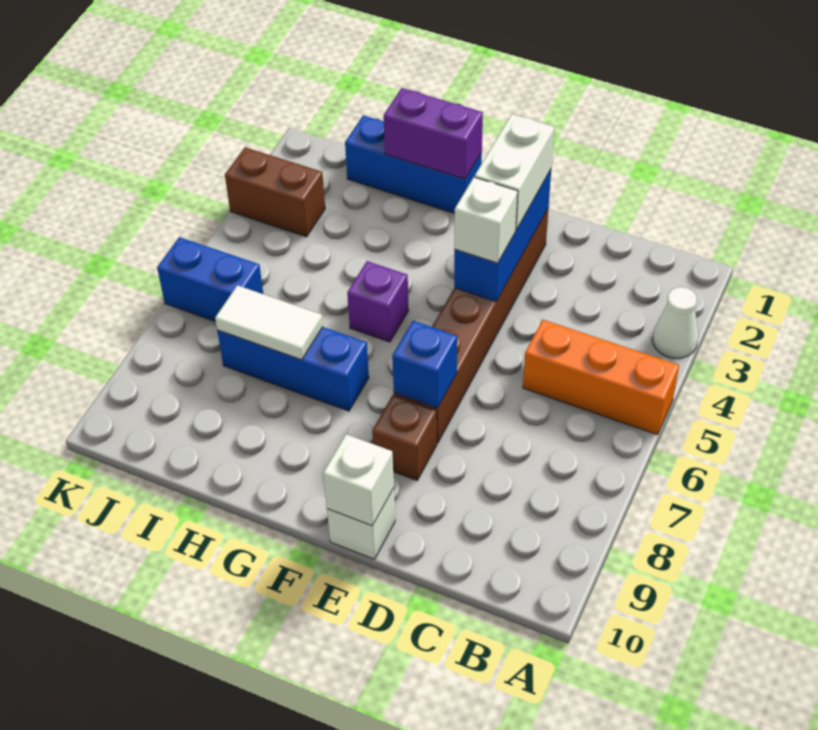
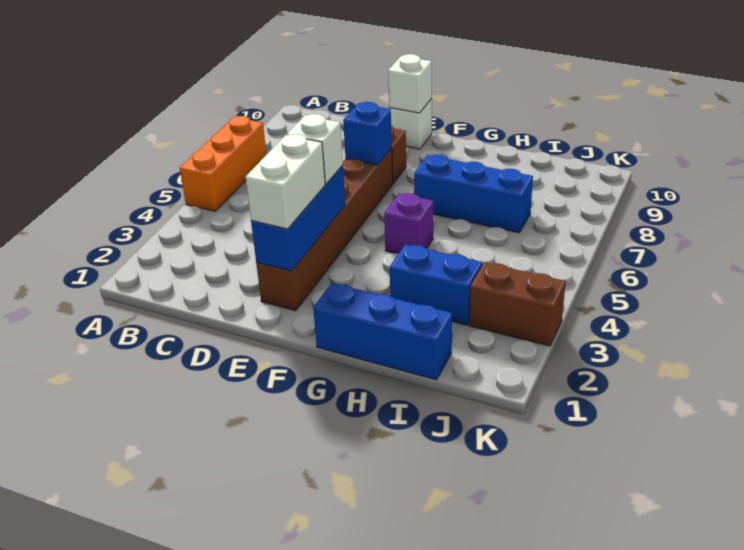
white 1x1 cone [652,287,699,358] -> none
orange 1x3 brick [523,320,679,435] -> orange 1x3 brick turned to [180,116,267,211]
purple 1x2 brick [383,88,483,179] -> none
white 1x2 tile [215,285,323,360] -> none
blue 1x2 brick [157,237,263,322] -> blue 1x2 brick moved to [390,244,482,325]

